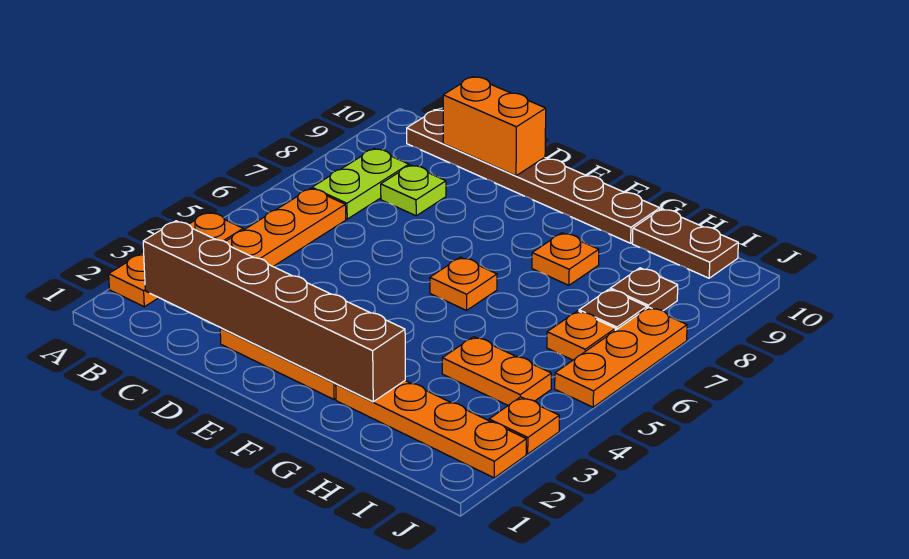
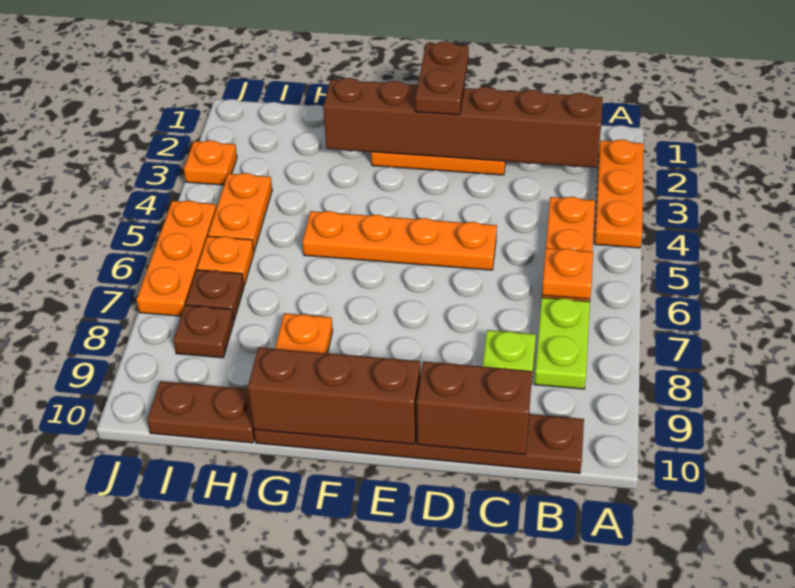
orange 1x2 brick [443,77,546,176] -> brown 1x2 brick [417,361,532,454]
none -> brown 1x2 plate [415,41,469,115]
none -> brown 1x3 brick [248,347,421,444]
orange 1x1 plate [430,257,497,310] -> orange 1x1 plate moved to [542,248,593,299]
orange 1x4 plate [336,381,526,478] -> orange 1x4 plate moved to [302,211,497,270]
orange 1x2 plate [442,337,551,405] -> orange 1x2 plate turned to [208,173,272,251]

